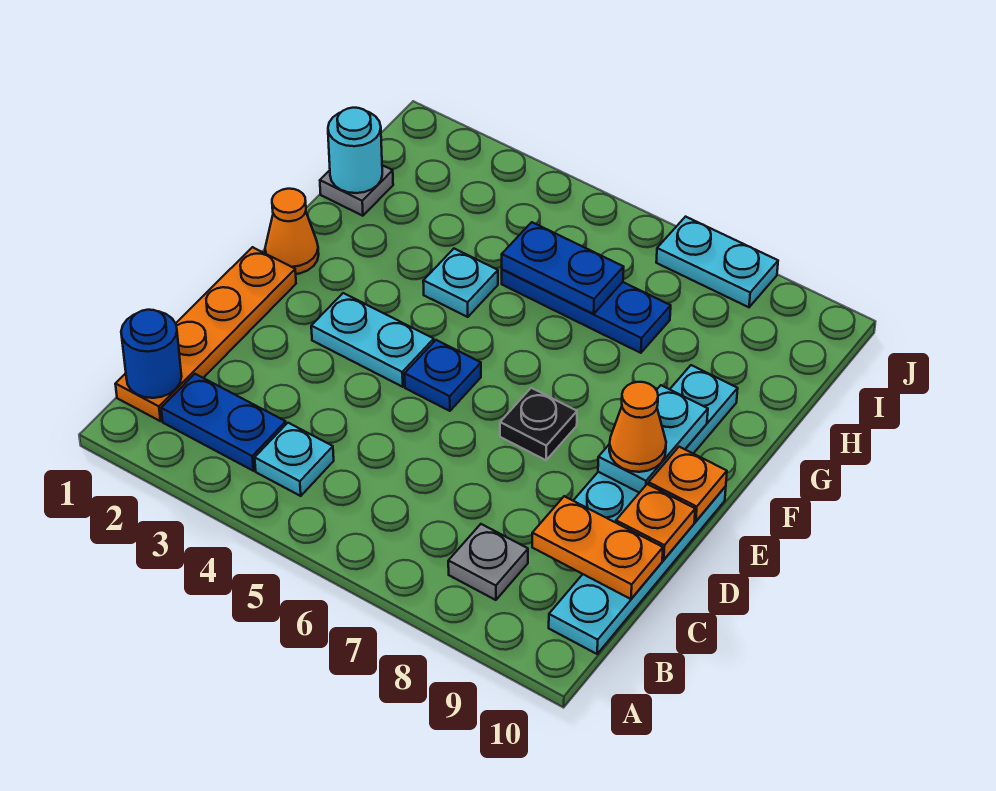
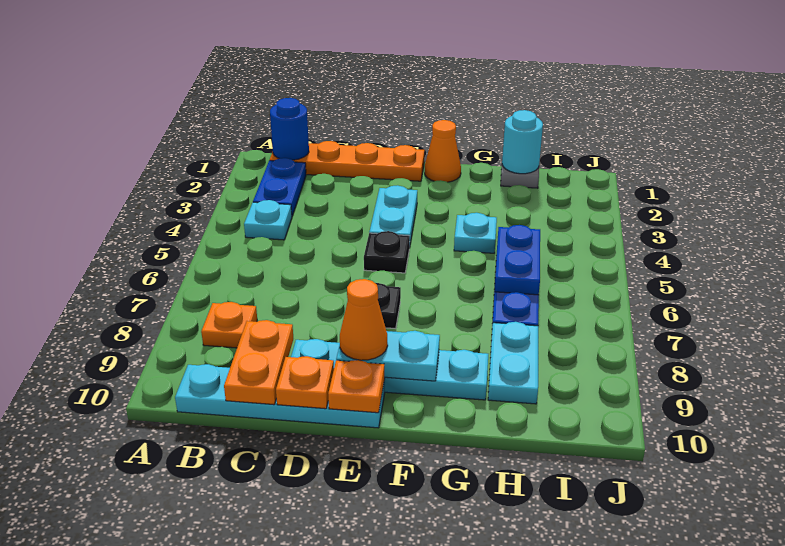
grey 1x1 plate [448,524,528,600] -> orange 1x1 plate [201,302,257,348]
blue 1x1 plate [405,340,481,411] -> black 1x1 plate [364,231,410,273]
cyan 1x2 plate [656,217,778,307] -> cyan 1x2 plate moved to [488,322,538,404]

